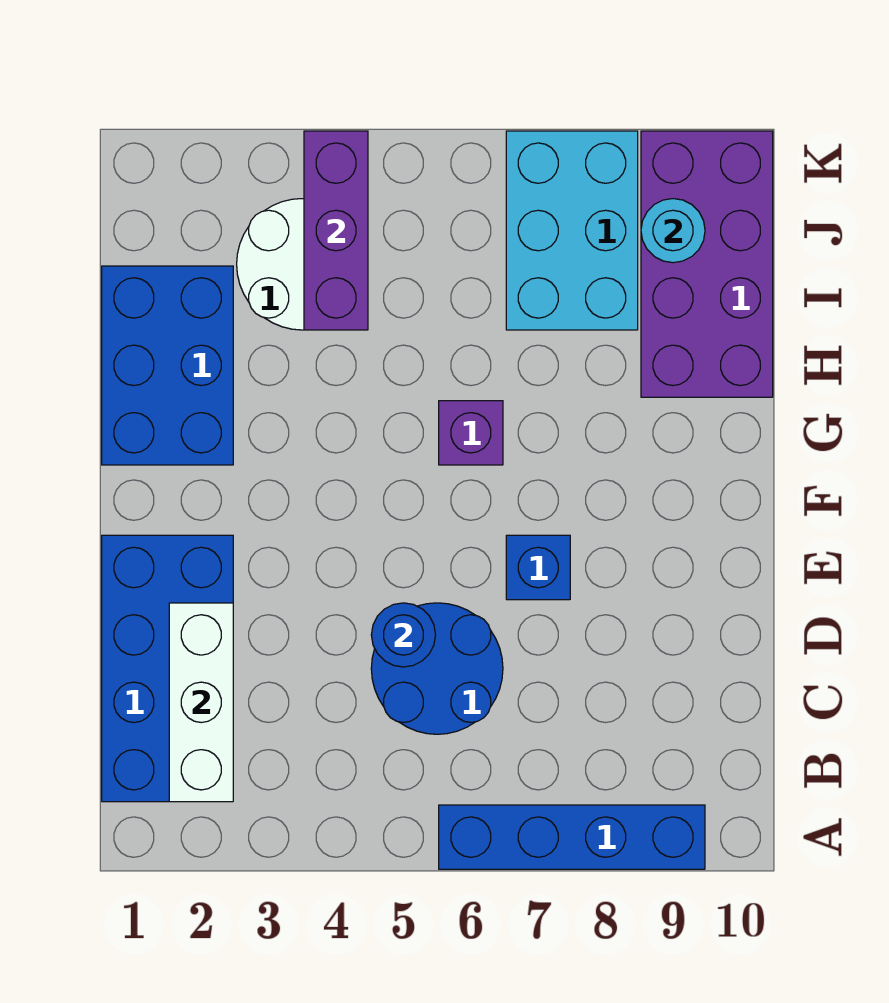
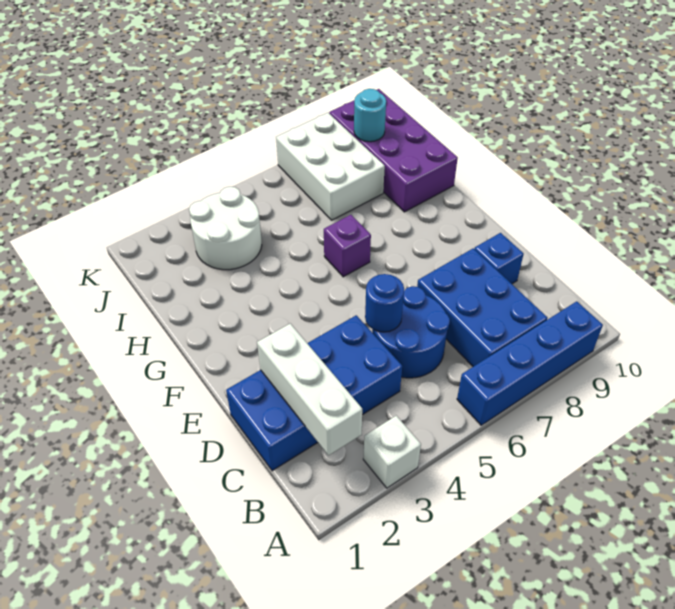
none -> white 1x1 brick [363,416,421,488]
blue 2x4 brick [102,535,233,802] -> blue 2x4 brick turned to [226,315,402,471]
blue 1x1 brick [506,535,570,600] -> blue 1x1 brick moved to [474,233,524,284]
blue 2x3 brick [102,266,233,465] -> blue 2x3 brick moved to [417,248,548,367]
purple 1x3 brick [304,131,368,330] -> none
cyan 2x3 brick [506,131,638,330] -> white 2x3 brick [276,113,385,220]

